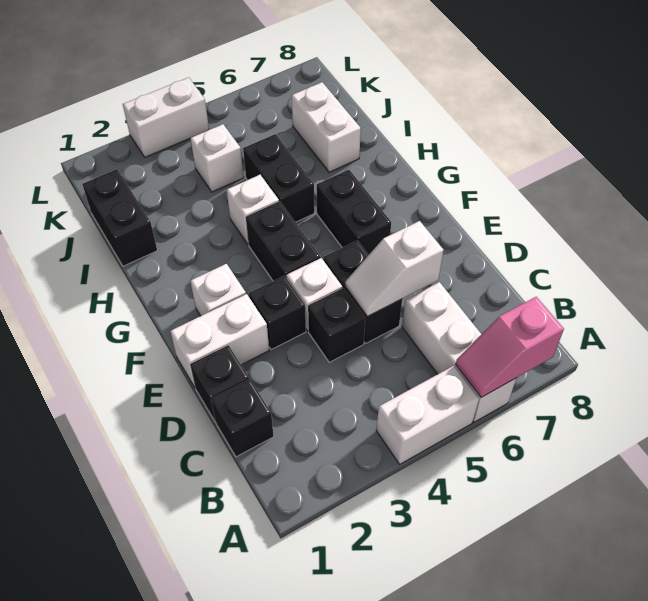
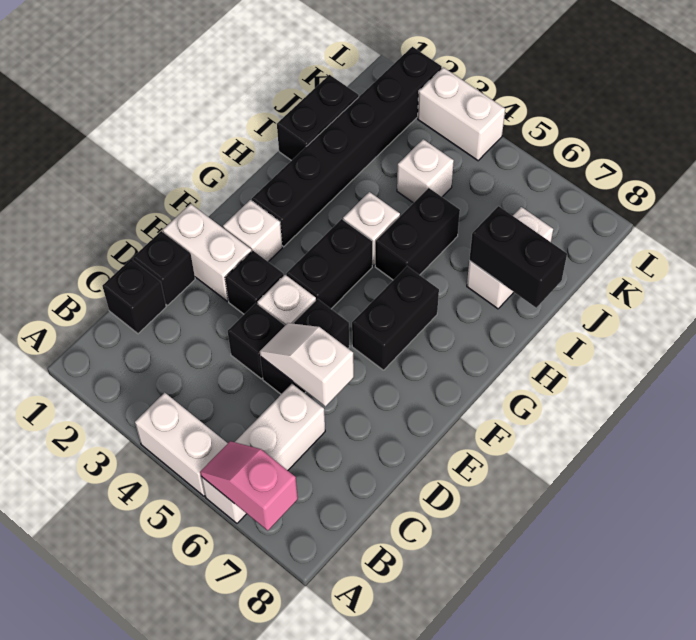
none -> black 1x6 brick [252,47,442,247]
none -> black 1x2 brick [469,206,567,308]

